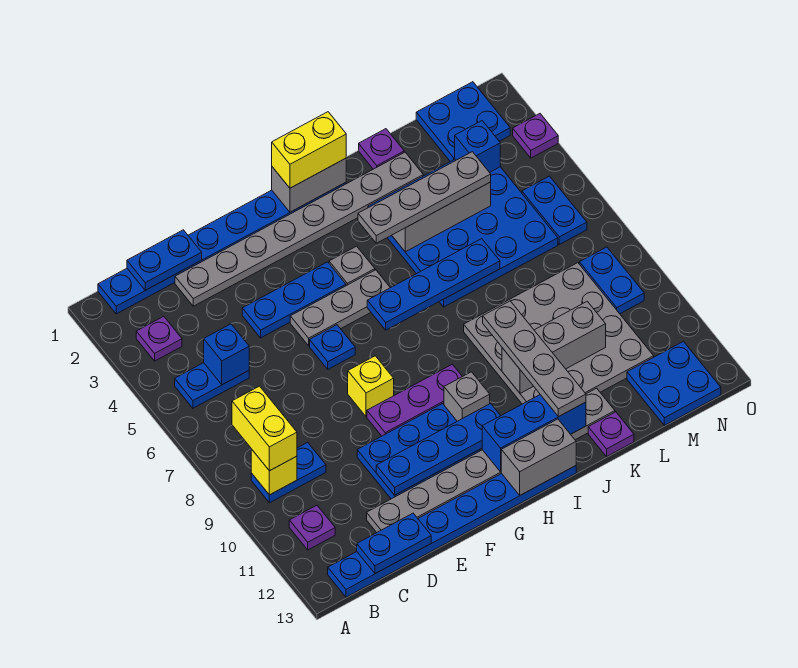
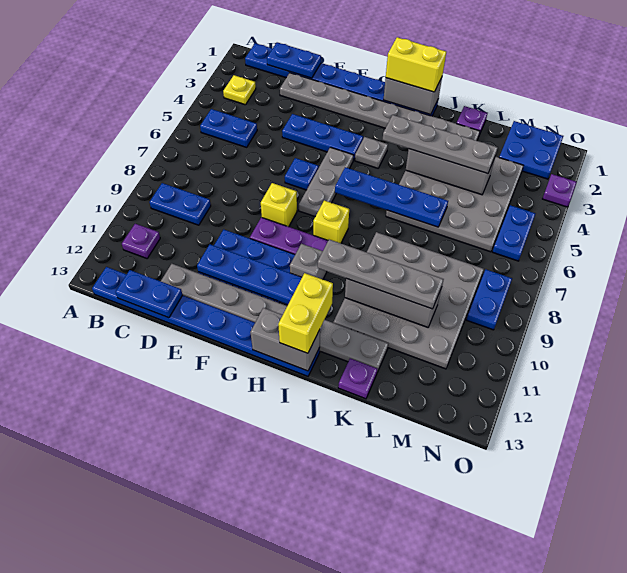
purple 1x1 plate [136,316,182,361] -> yellow 1x1 plate [223,75,256,105]
yellow 1x2 brick [232,386,297,471] -> yellow 1x2 brick moved to [278,273,333,353]
yellow 1x1 brick [251,449,297,495] -> yellow 1x1 brick moved to [313,201,349,243]
blue 1x1 brick [204,324,249,385] -> none
grey 1x3 plate [290,270,390,346] -> grey 1x3 plate turned to [299,147,353,217]
blue 1x3 brick [482,395,586,472] -> none
blue 4x4 plate [368,159,558,307] -> grey 4x4 plate [386,156,524,252]
grey 1x4 plate [483,301,586,417] -> grey 1x4 plate turned to [318,240,444,309]
blue 1x1 brick [455,121,500,172] -> none
blue 2x2 plate [627,341,721,425] -> none

